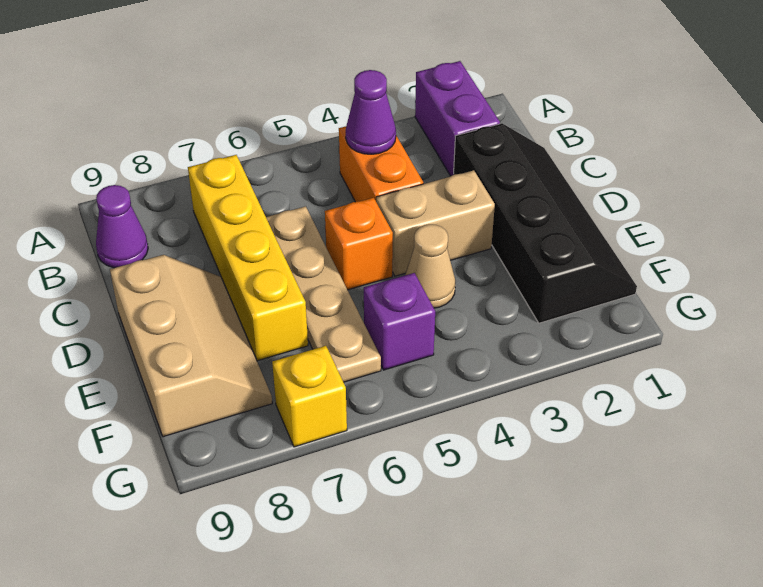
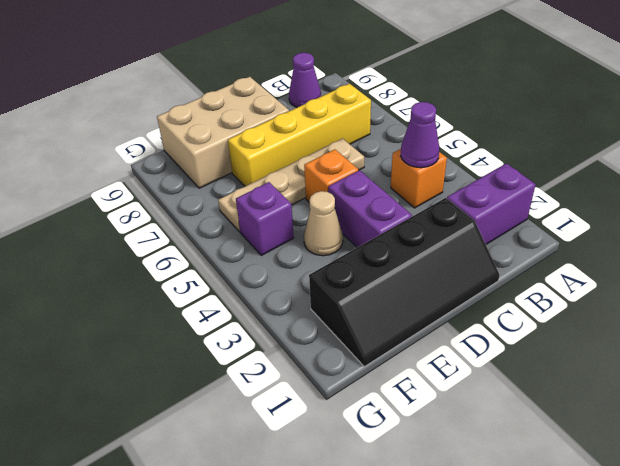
orange 1x2 brick [339,126,423,202] -> orange 1x1 brick [391,149,447,208]
tan 1x2 brick [376,170,495,276] -> purple 1x2 brick [328,170,412,247]
tan 2x3 slope [110,255,272,437] -> tan 2x3 brick [157,77,289,188]
yellow 1x1 brick [272,346,347,447] -> none

